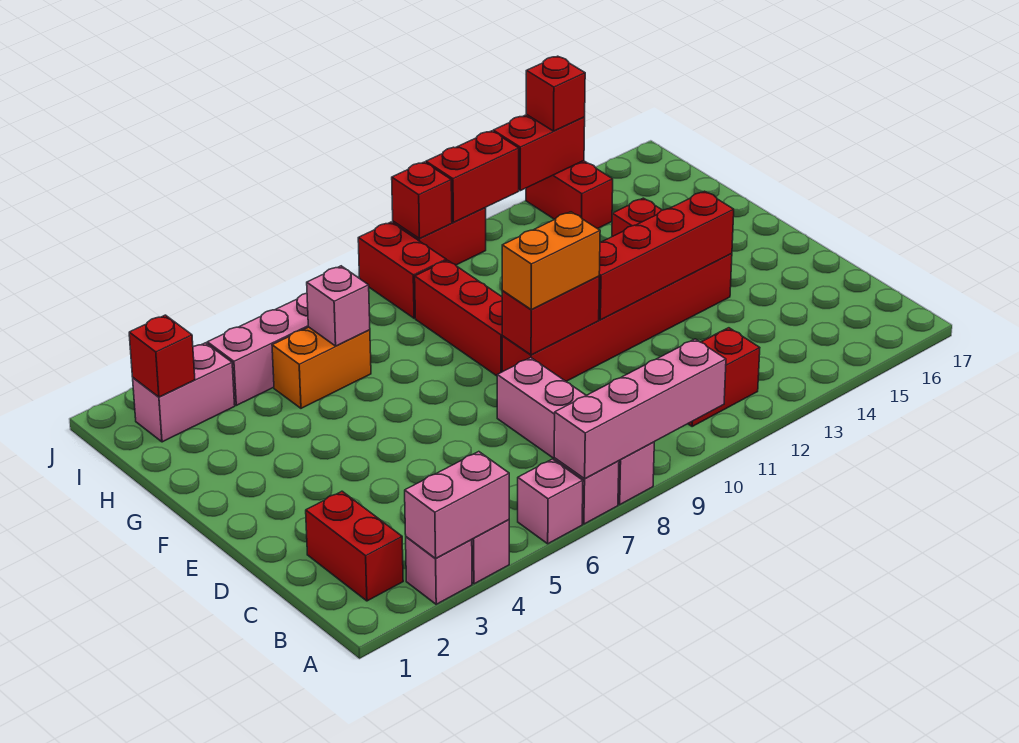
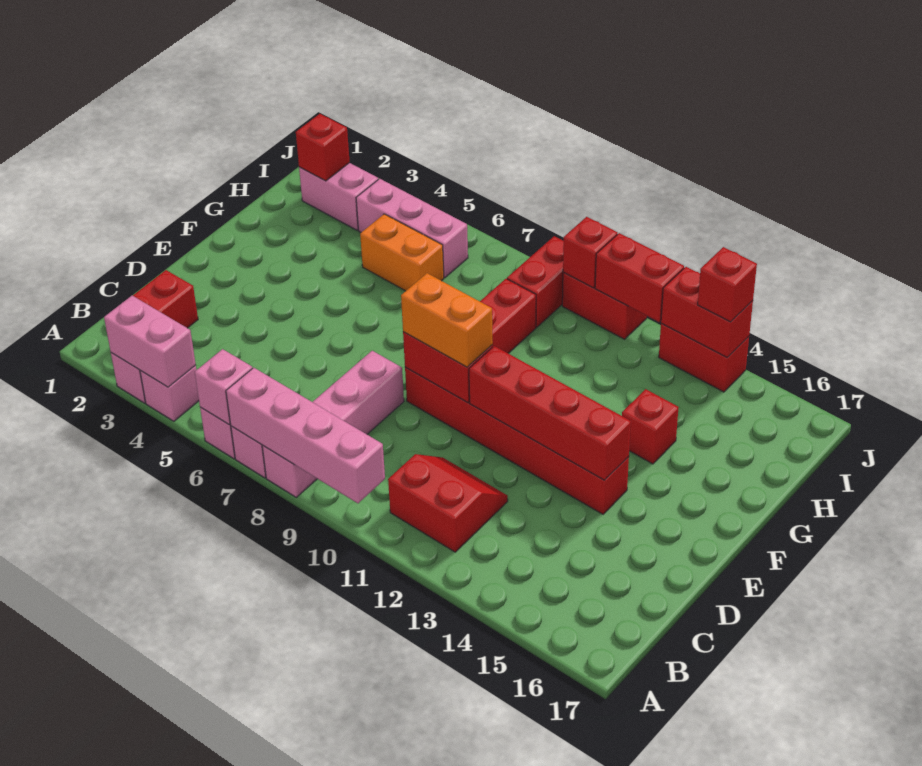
pink 1x1 brick [307,266,370,346] -> pink 1x1 brick moved to [195,349,252,425]
red 1x2 brick [526,161,613,229] -> red 1x2 brick turned to [659,324,749,392]

